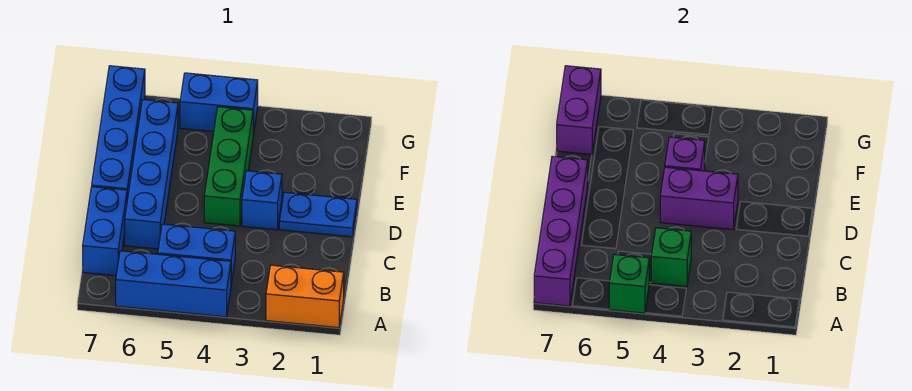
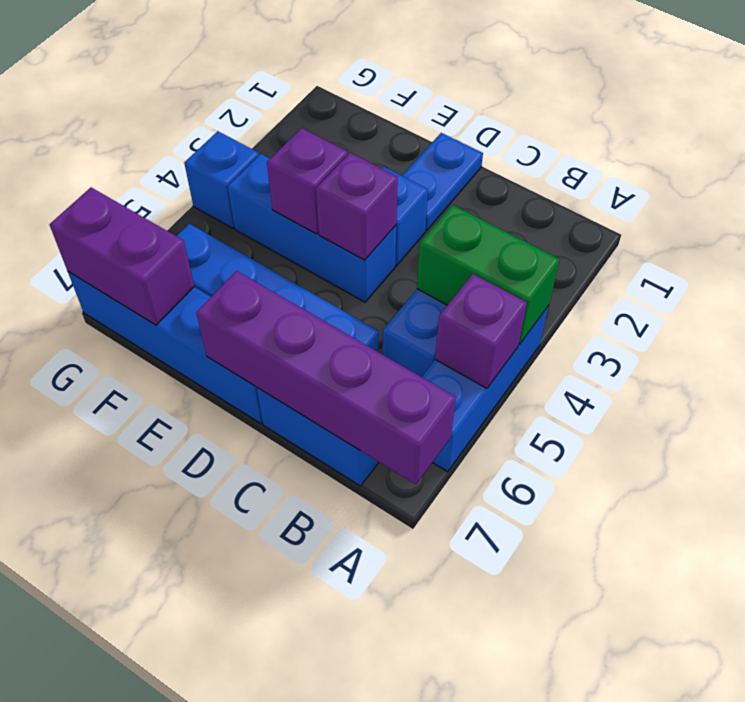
orange 1x2 brick [266,265,344,328] -> none
green 1x1 brick [609,254,650,313] -> purple 1x1 brick [435,274,527,388]
green 1x1 brick [651,228,691,287] -> green 1x2 brick [417,205,560,344]
purple 1x2 brick [660,167,738,230] -> purple 1x1 brick [316,153,398,260]
green 1x3 brick [204,107,253,226] -> blue 1x3 brick [228,154,396,302]
blue 1x2 brick [180,73,258,135] -> blue 1x1 brick [184,131,259,228]

